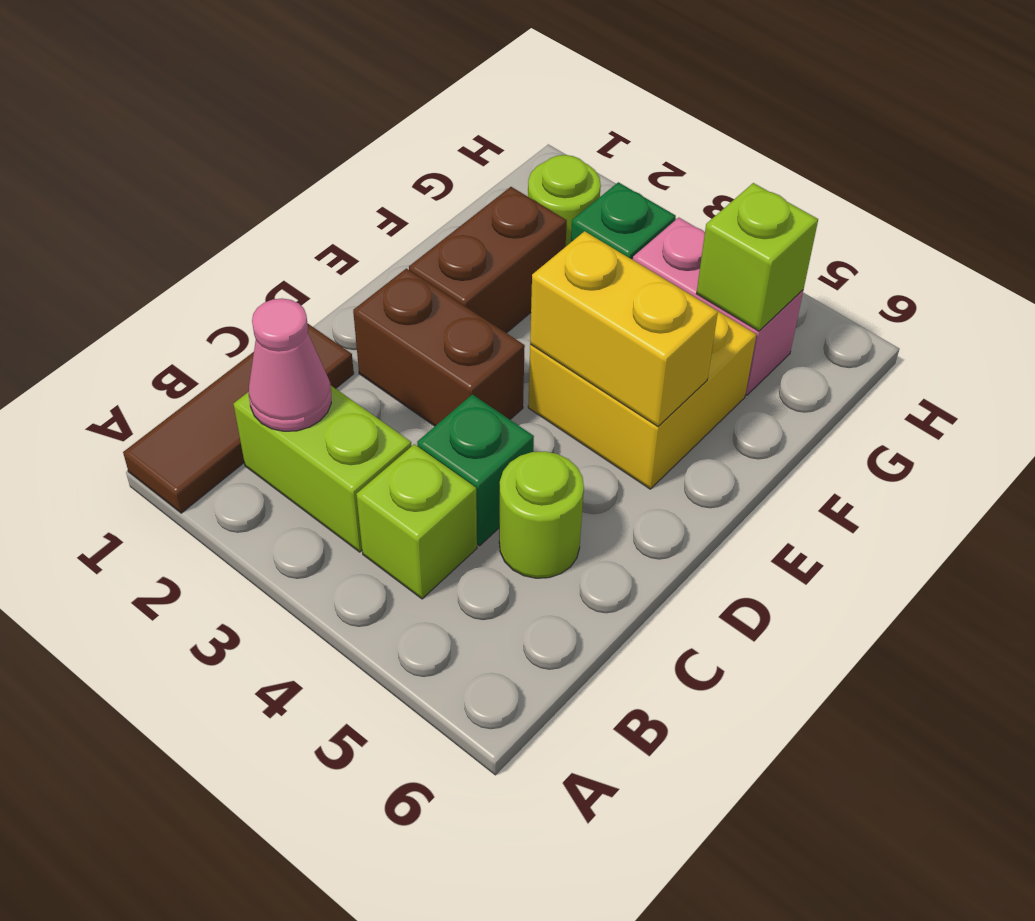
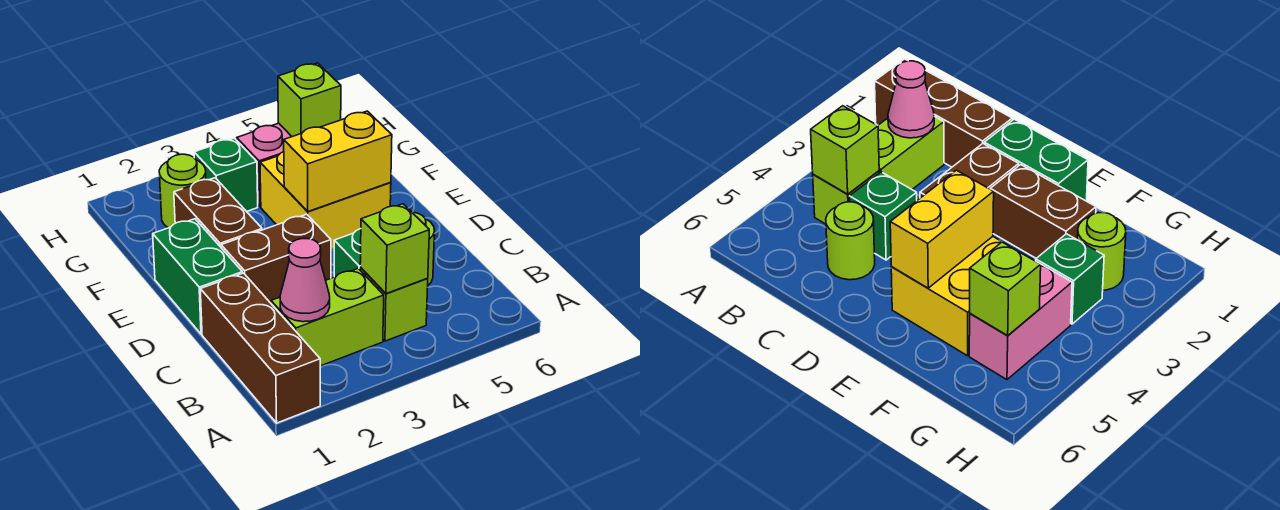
brown 1x3 tile [123,324,354,513] -> brown 1x3 brick [200,273,320,423]
none -> lime 1x1 brick [360,204,429,294]
none -> green 1x2 brick [153,219,242,334]

